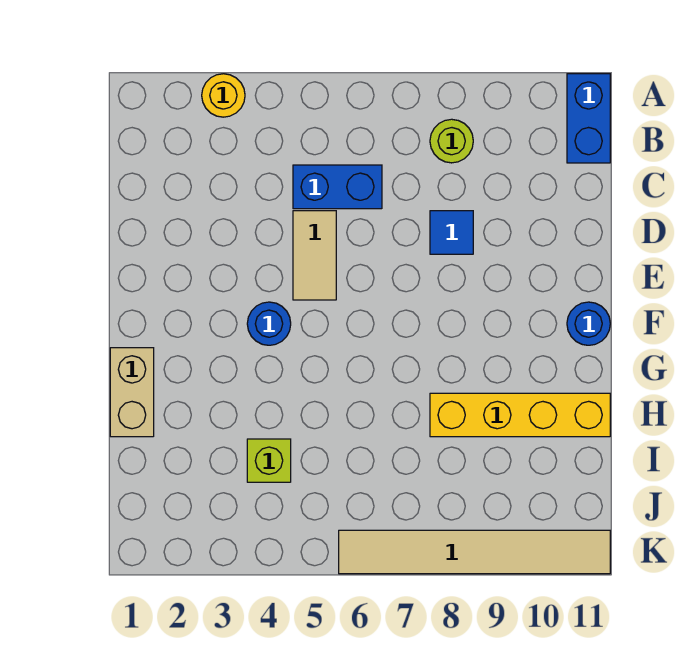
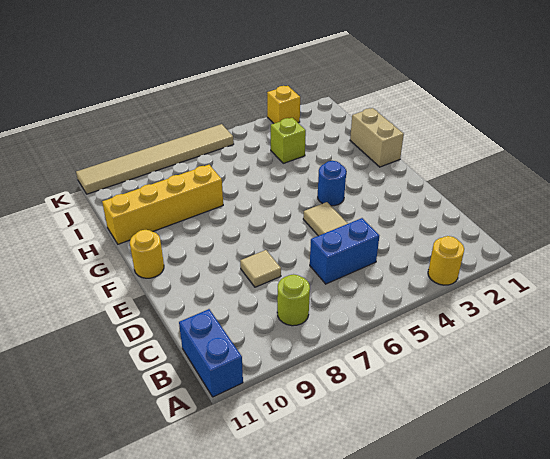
blue 1x1 tile [430,211,473,254] -> tan 1x1 tile [240,250,281,287]
blue 1x1 round brick [567,302,610,345] -> yellow 1x1 round brick [130,230,164,278]
none -> yellow 1x1 brick [267,86,300,123]

